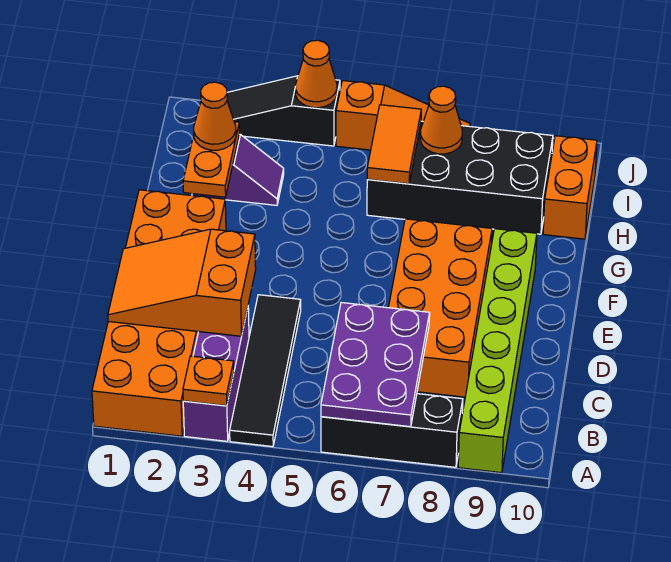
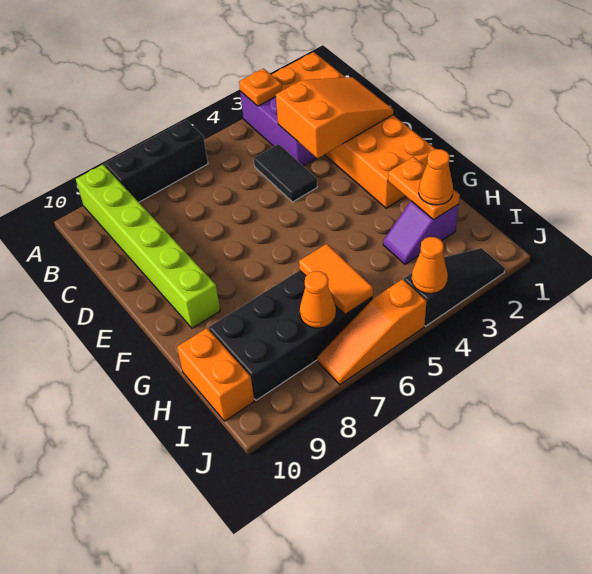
black 1x4 tile [230,295,301,447] -> black 1x2 tile [254,144,317,202]
purple 2x3 plate [321,303,430,427] -> none
orange 2x4 brick [388,219,492,397] -> none

